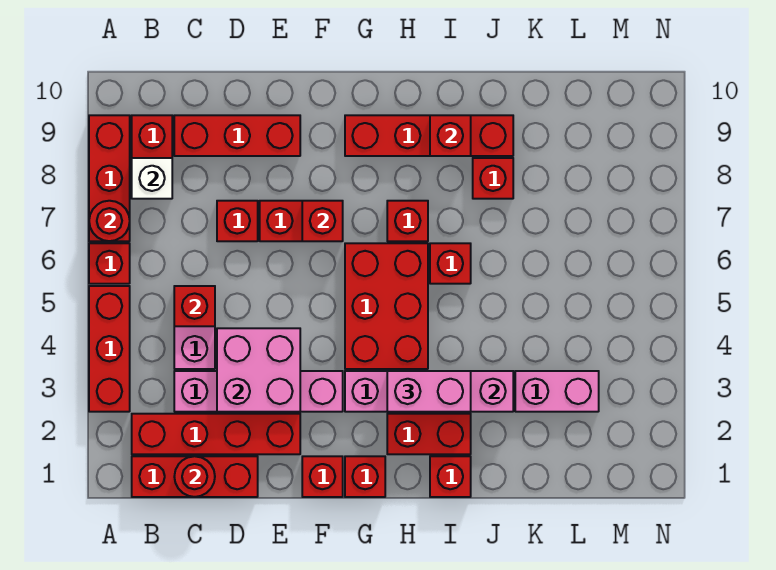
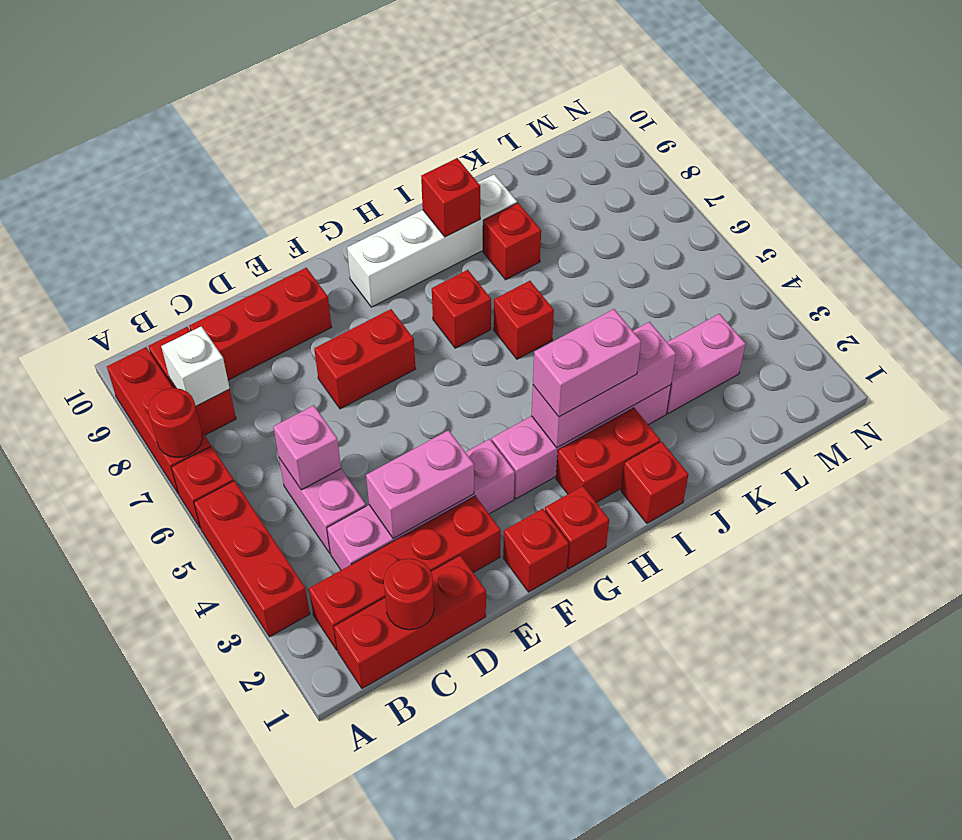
red 1x1 brick [174,286,215,326] -> pink 1x1 brick [273,405,341,490]
pink 2x2 brick [217,328,300,412] -> pink 1x2 brick [366,430,474,539]
red 1x1 brick [217,201,258,241] -> none
red 1x1 brick [302,201,343,241] -> none
red 2x3 brick [345,243,428,369] -> none
red 1x4 brick [345,115,513,156] -> white 1x4 brick [347,174,517,307]

